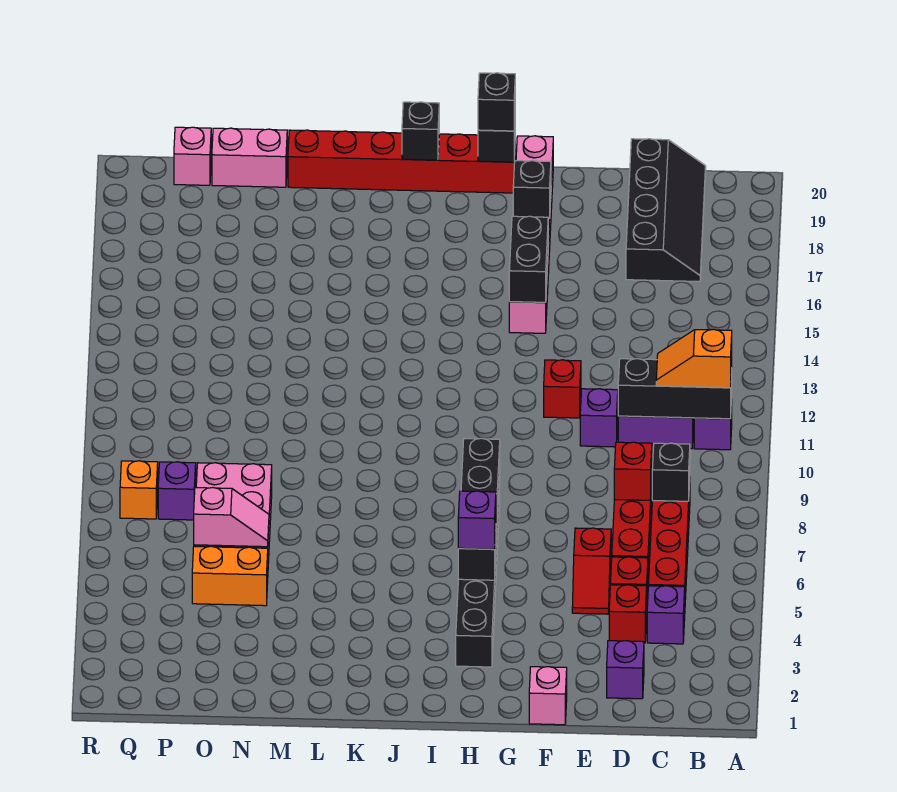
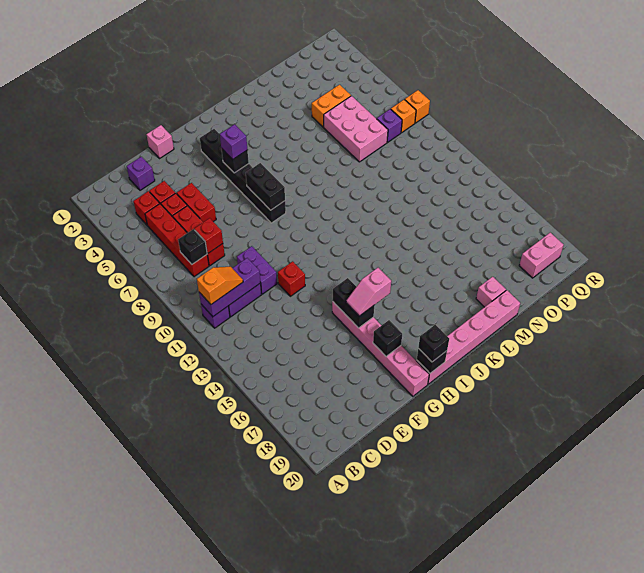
black 1x3 brick [618,359,732,419] -> purple 1x3 brick [199,258,261,317]
purple 1x1 brick [647,586,685,644] -> red 1x1 brick [133,191,160,225]
black 2x4 slope [626,139,706,282] -> none
red 1x2 slope [572,528,611,614] -> red 1x2 brick [177,183,216,222]
purple 1x1 brick [580,389,618,447] -> purple 1x2 brick [237,246,277,294]
red 1x6 brick [288,130,515,193] -> pink 1x6 brick [417,290,520,384]
black 1x1 brick [402,102,439,160] -> none
pink 1x2 slope [194,487,269,547] -> pink 1x2 slope moved to [346,268,391,316]
pink 1x2 brick [212,128,287,187] -> pink 1x2 brick moved to [519,233,564,278]
pink 1x1 brick [174,127,211,185] -> pink 1x1 brick moved to [476,277,506,307]
none -> orange 1x1 brick [405,90,430,123]

